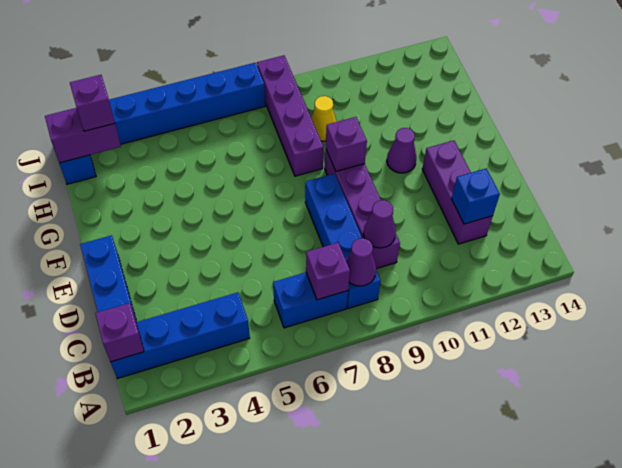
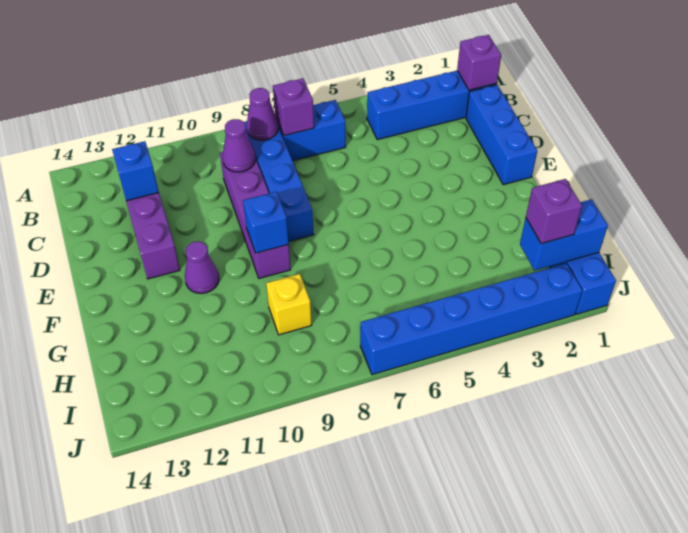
purple 1x1 brick [326,117,367,171] -> blue 1x1 brick [243,192,289,253]
purple 1x4 brick [257,55,324,176] -> none
yellow 1x1 cone [311,96,337,141] -> yellow 1x1 brick [266,274,312,335]
purple 1x2 brick [45,108,121,163] -> blue 1x2 brick [520,199,608,271]

